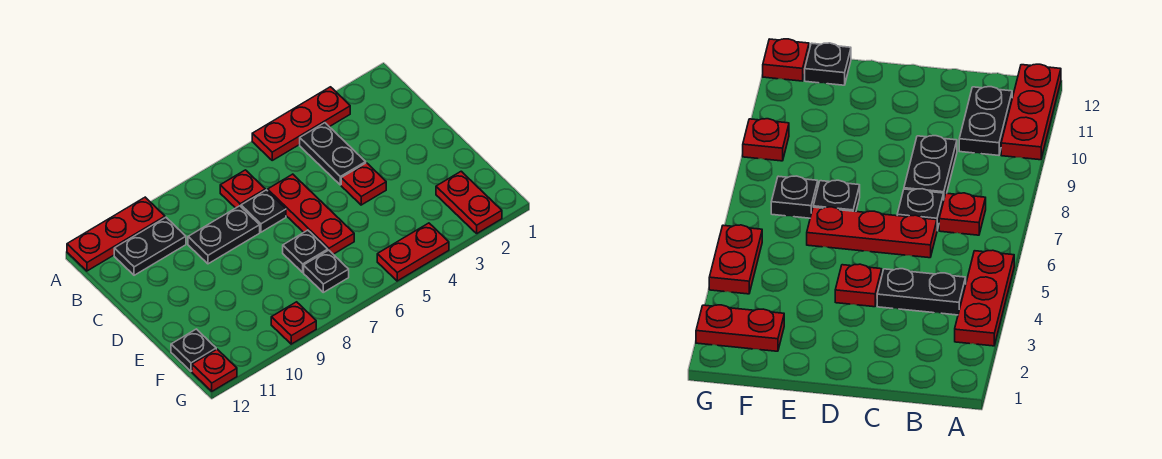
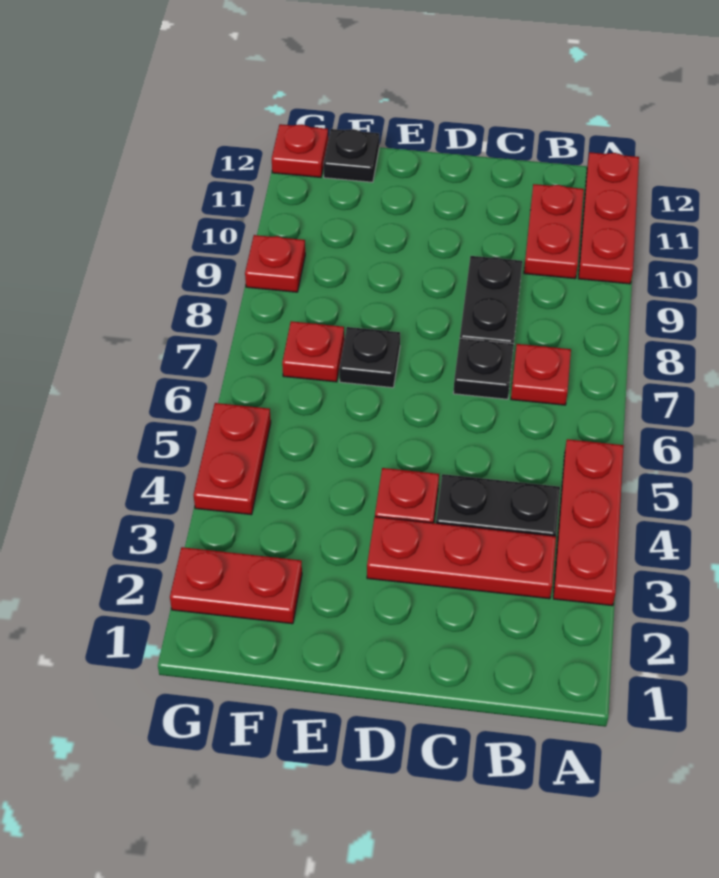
black 1x2 plate [114,217,186,275] -> red 1x2 plate [524,184,584,279]
red 1x3 plate [268,174,354,254] -> red 1x3 plate moved to [367,517,556,599]
black 1x1 plate [304,250,349,292] -> red 1x1 plate [282,321,344,382]

